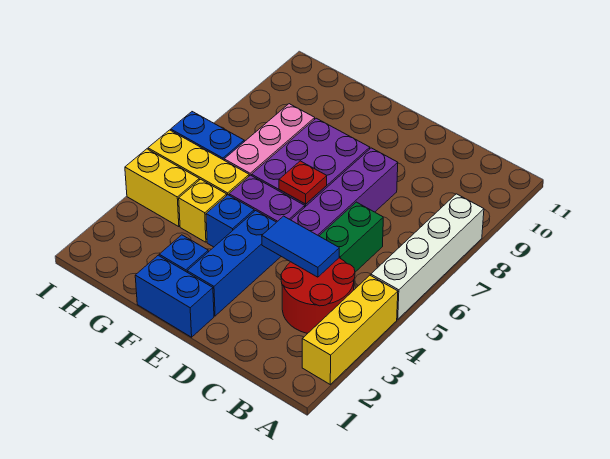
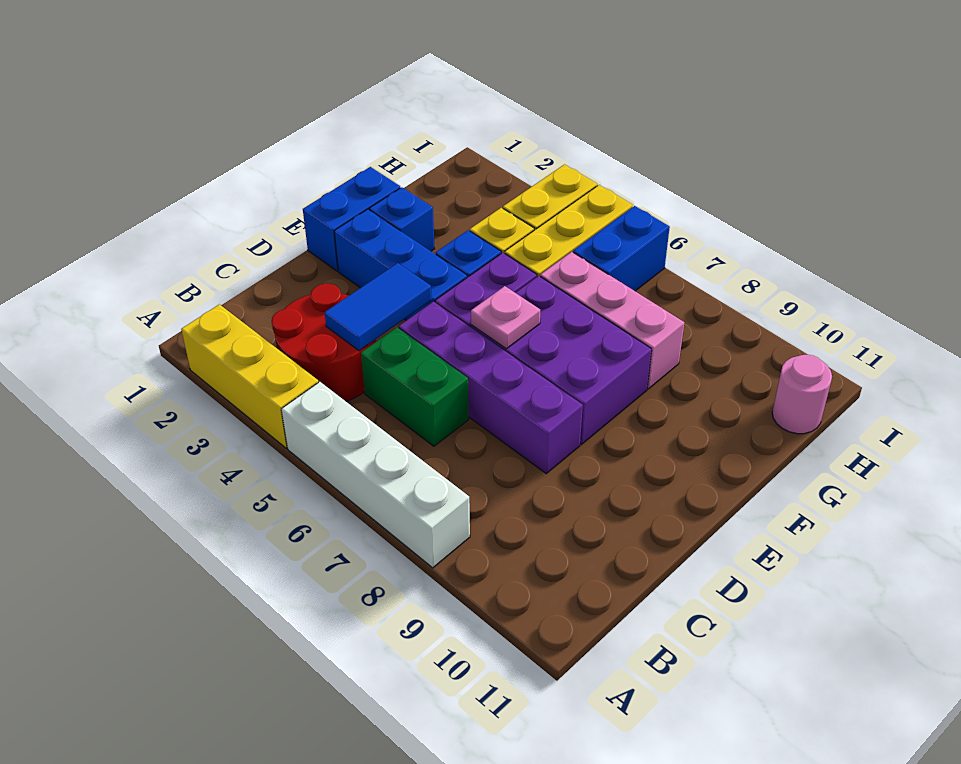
red 1x1 plate [279,161,327,204] -> pink 1x1 plate [471,286,540,349]
none -> pink 1x1 round brick [772,355,832,434]

